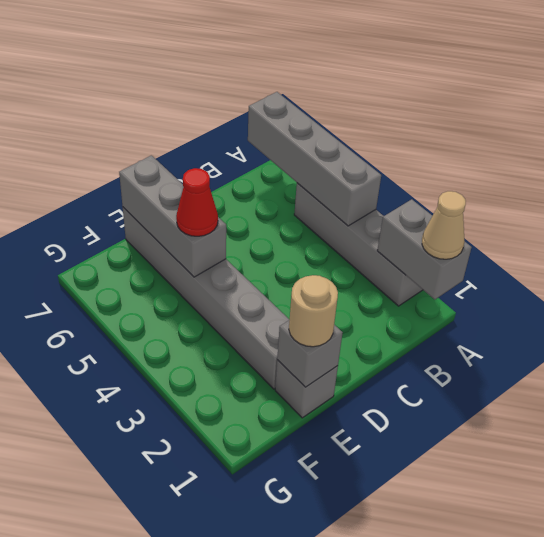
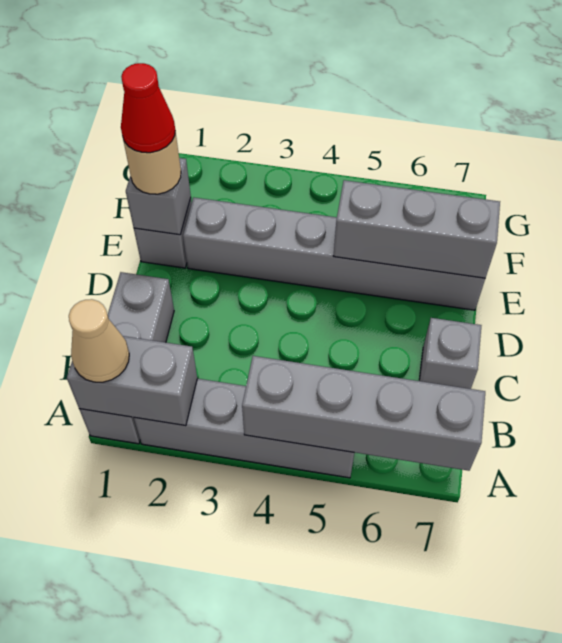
none -> grey 1x3 brick [79,272,174,444]
none -> grey 1x1 brick [419,318,482,389]
red 1x1 cone [176,168,218,236] -> red 1x1 cone moved to [121,63,175,153]

